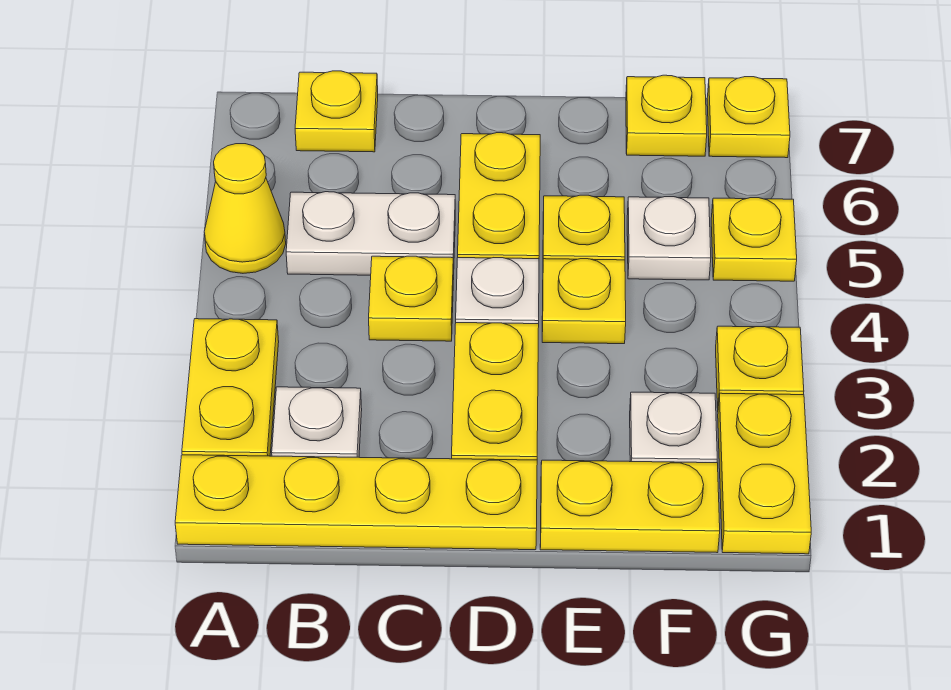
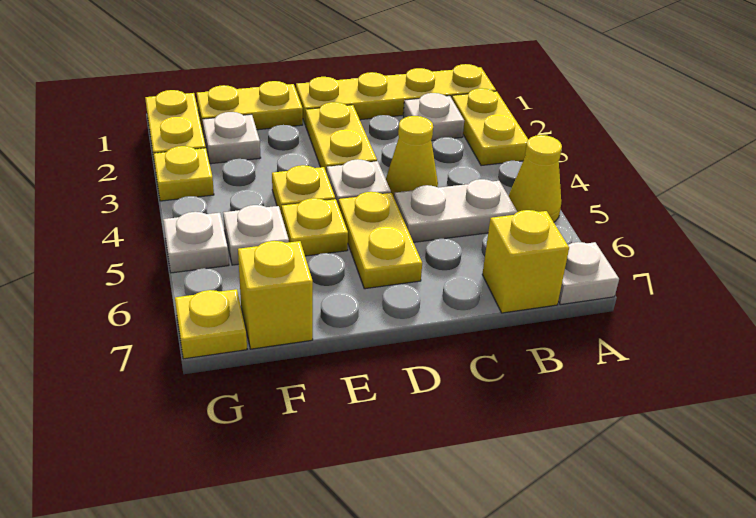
none -> white 1x1 plate [558,242,619,305]
yellow 1x1 plate [295,71,378,152] -> yellow 1x1 brick [482,210,569,313]
yellow 1x1 plate [369,256,454,341] -> yellow 1x1 cone [386,116,438,197]
yellow 1x1 plate [626,75,707,156] -> yellow 1x1 brick [238,241,313,349]
yellow 1x1 plate [711,198,797,281] -> white 1x1 plate [163,212,229,273]

